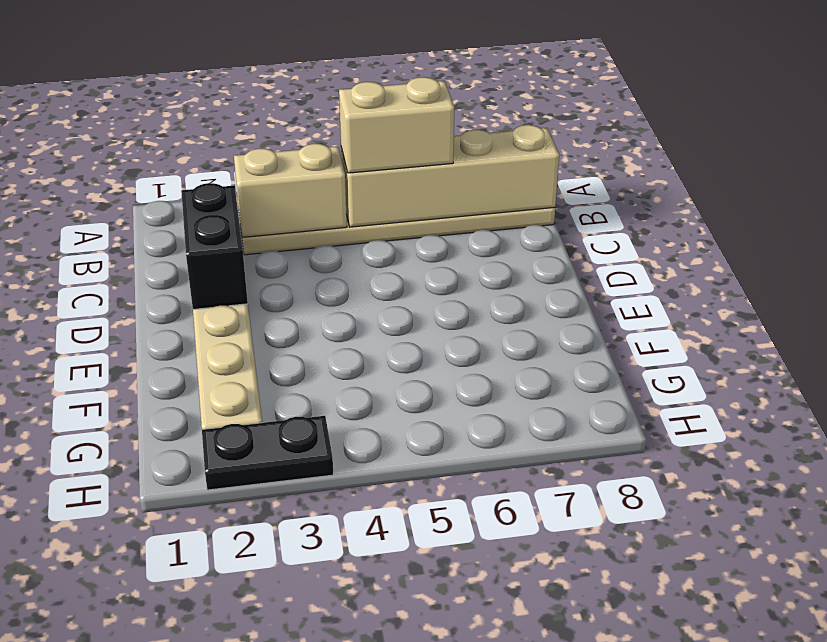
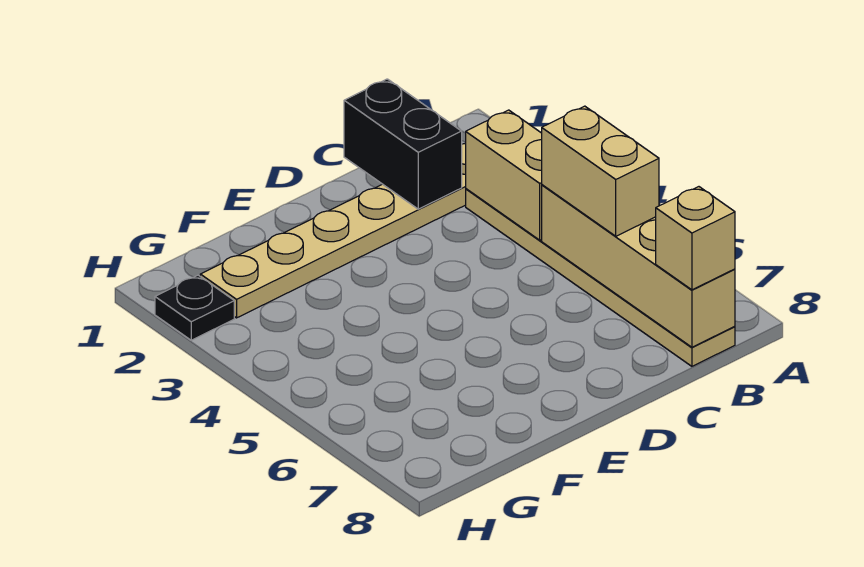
none -> tan 1x1 brick [656,187,735,290]
black 1x2 brick [181,183,248,309] -> black 1x2 brick turned to [344,79,462,209]
black 1x2 plate [202,416,333,490] -> black 1x1 plate [155,275,234,340]

